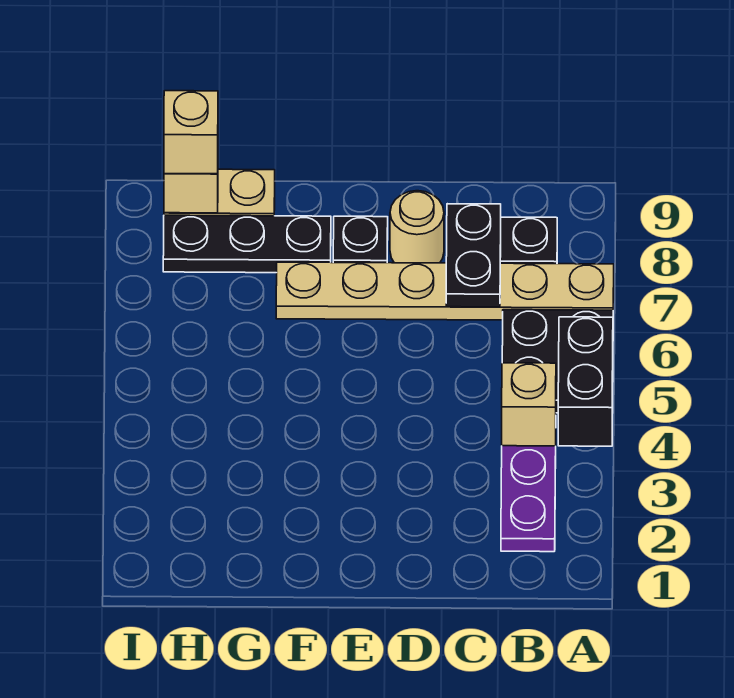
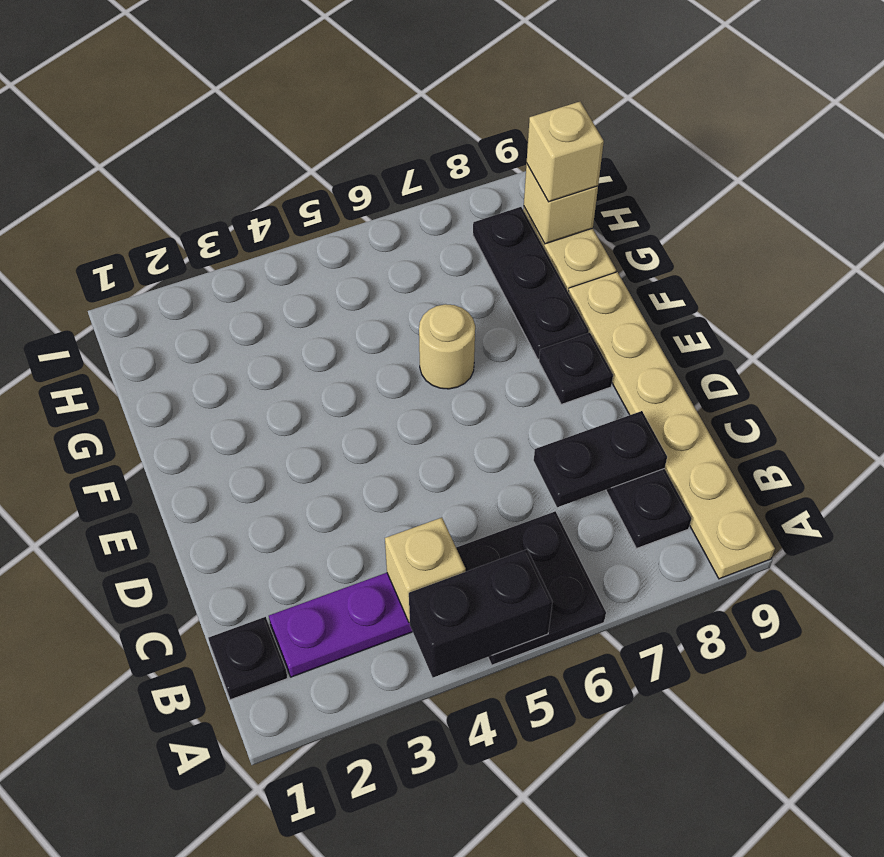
tan 1x6 plate [276,262,614,320] -> tan 1x6 plate moved to [568,272,775,579]
none -> black 1x1 plate [208,617,288,700]
tan 1x1 round brick [390,191,444,263] -> tan 1x1 round brick moved to [419,304,475,389]

